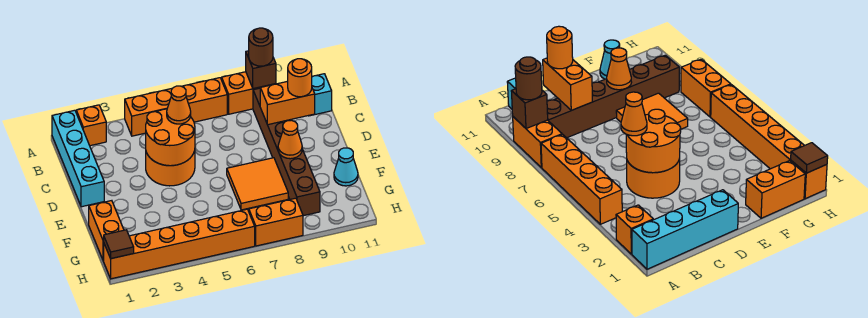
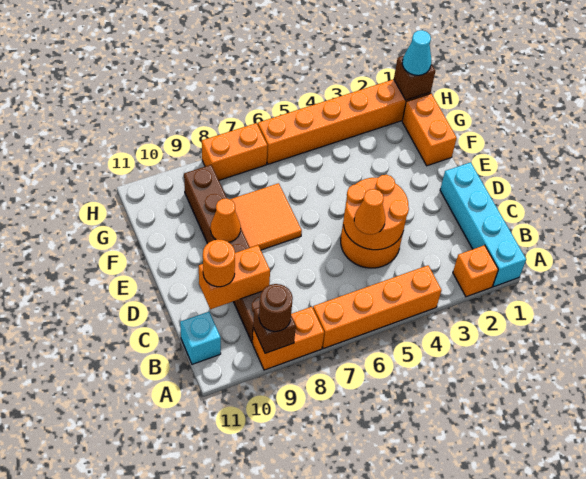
cyan 1x1 cone [334,148,358,186] -> cyan 1x1 cone moved to [402,30,431,75]
brown 1x1 tile [104,230,134,259] -> brown 1x1 brick [394,56,435,100]

